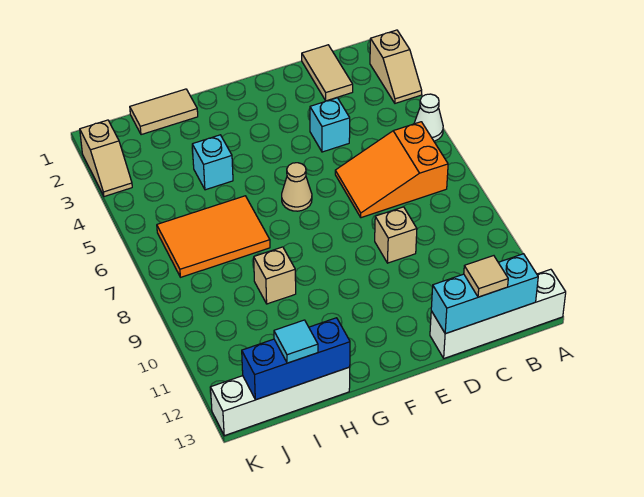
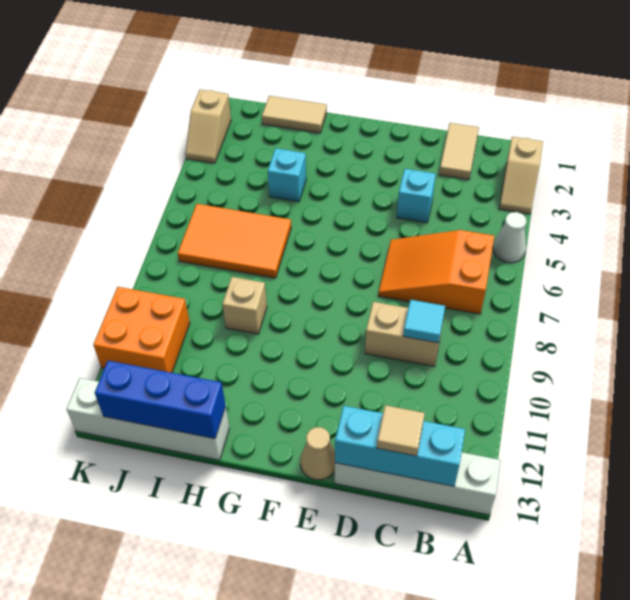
tan 1x1 brick [375,207,417,263] -> tan 1x2 brick [365,302,442,367]
tan 1x1 cone [282,163,312,211] -> tan 1x1 cone moved to [300,427,335,480]
cyan 1x1 tile [274,320,318,363] -> cyan 1x1 tile moved to [403,300,445,343]
none -> orange 2x2 brick [93,287,190,373]

